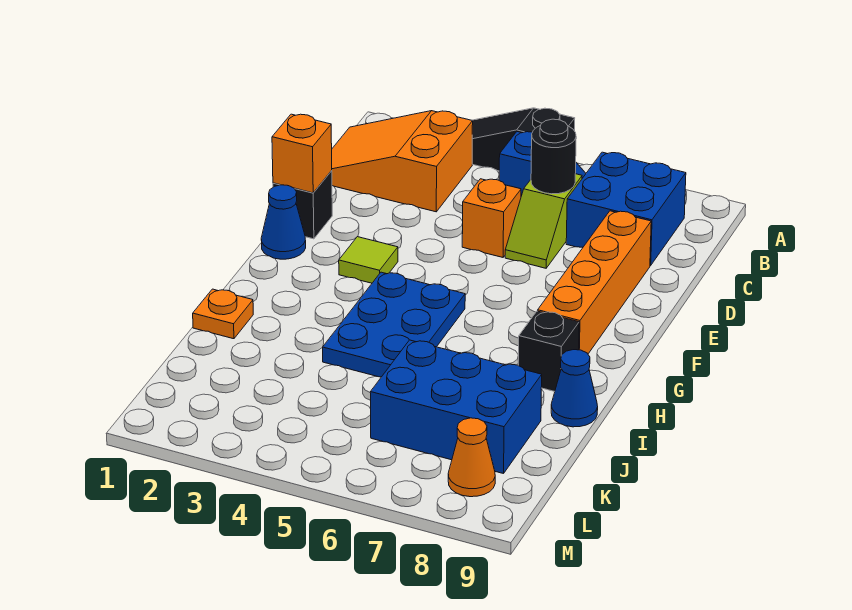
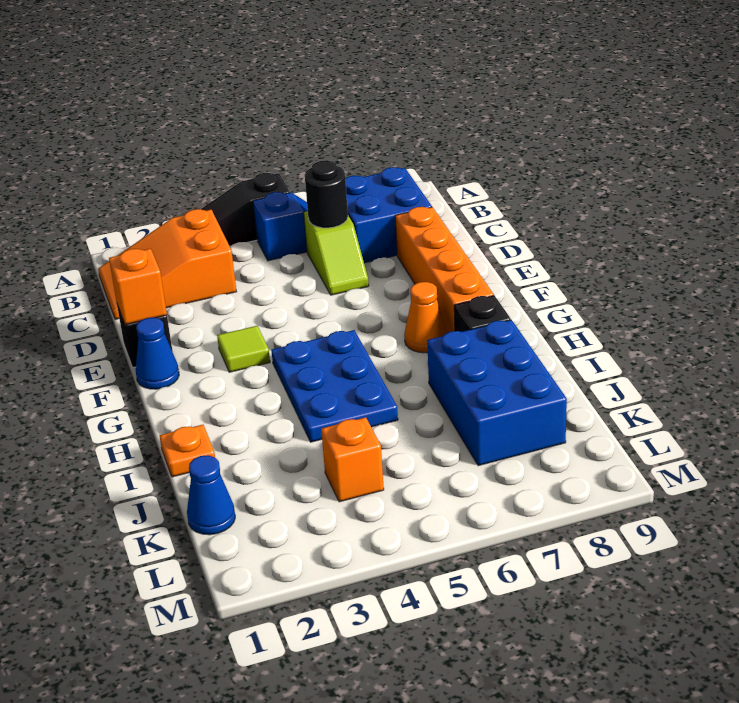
orange 1x1 brick [462,179,521,257] -> orange 1x1 brick moved to [321,417,384,502]
blue 1x1 cone [551,350,598,427] -> blue 1x1 cone moved to [187,455,235,535]
blue 2x3 brick [370,340,542,474] -> blue 2x3 brick turned to [427,320,567,466]
orange 1x1 cone [448,418,495,497] -> orange 1x1 cone moved to [404,282,446,353]

